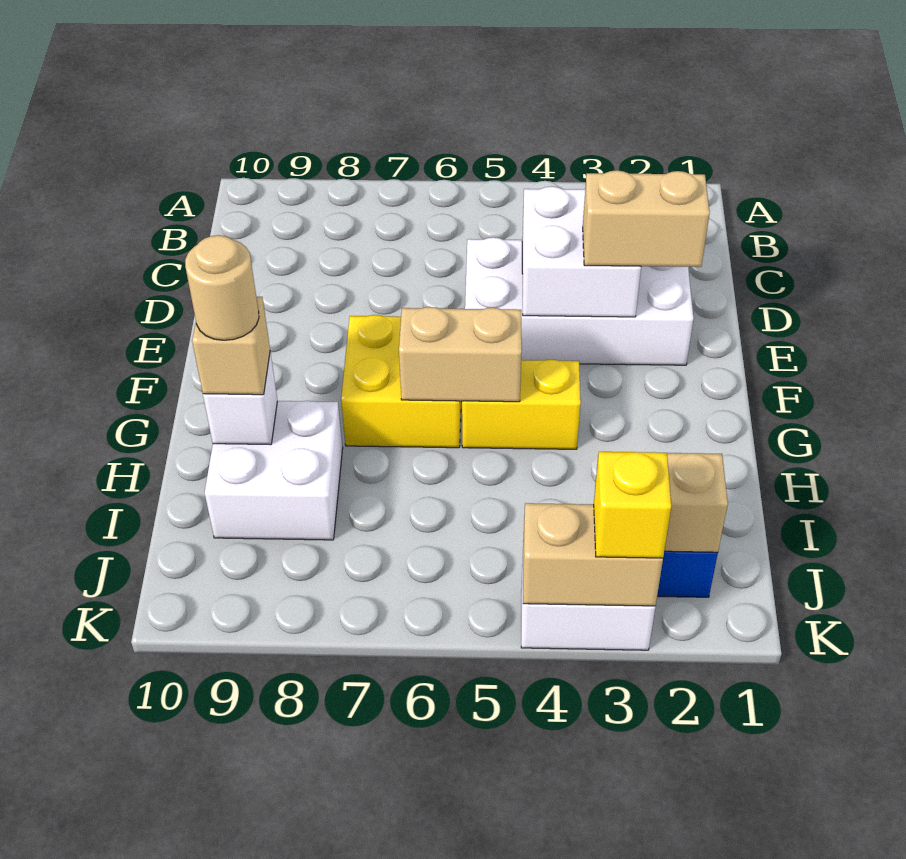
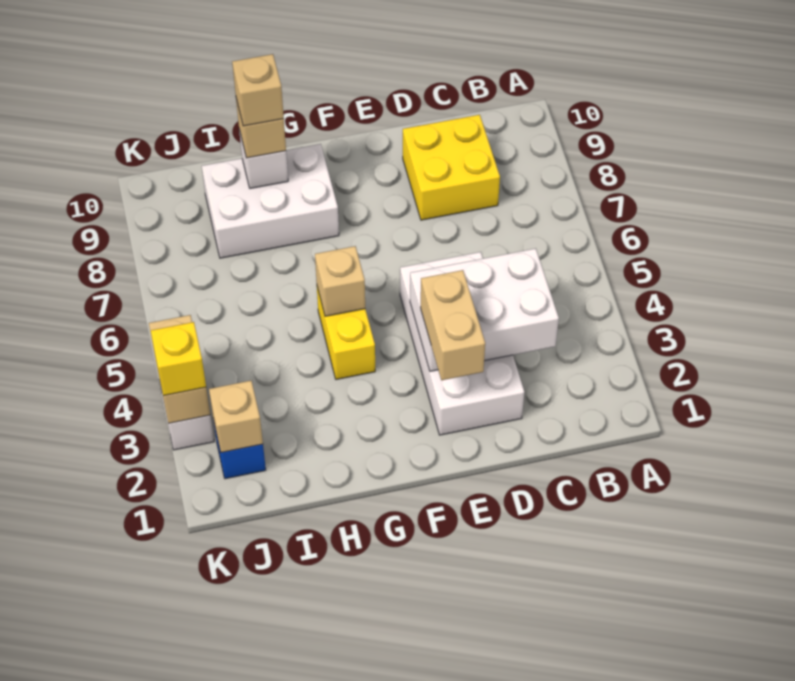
white 2x2 brick [522,186,641,317] -> white 2x3 brick [410,248,559,371]
yellow 2x2 brick [341,315,461,448] -> yellow 2x2 brick moved to [403,115,500,220]
tan 1x2 brick [399,307,522,402] -> tan 1x1 brick [315,246,365,316]
white 2x2 brick [205,401,343,540] -> white 2x3 brick [202,144,339,258]
tan 1x1 round brick [185,235,259,340] -> tan 1x1 brick [232,54,284,126]

